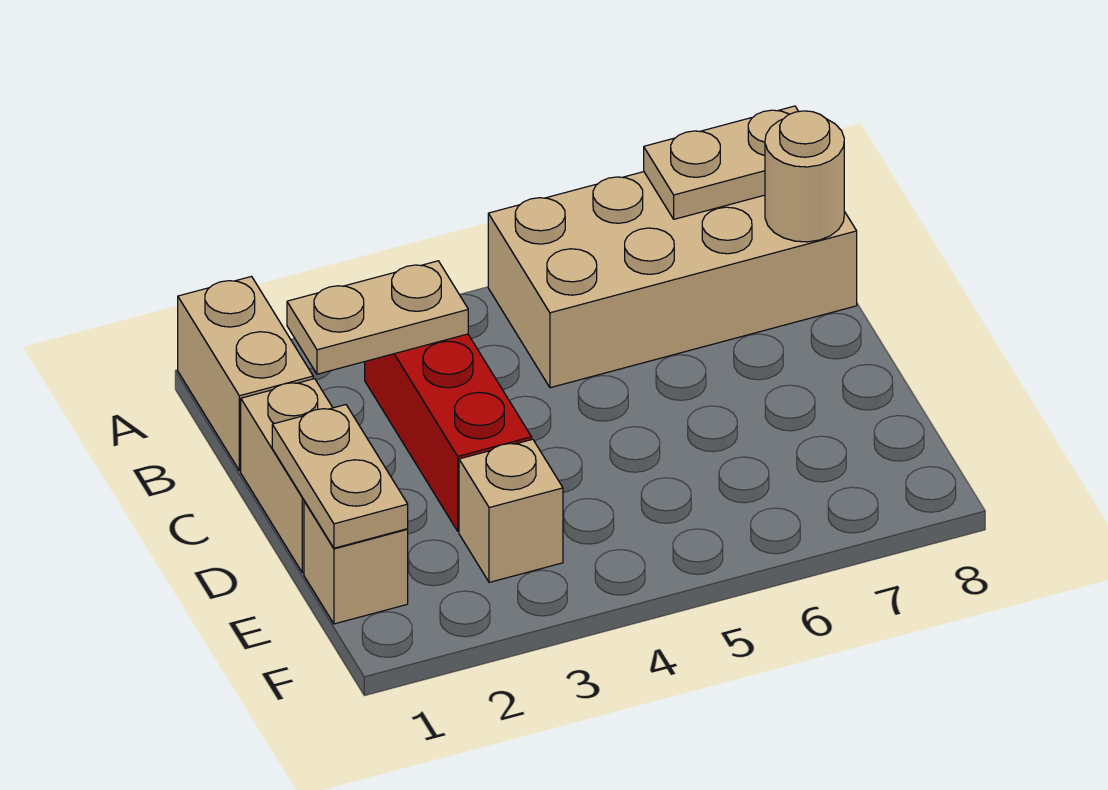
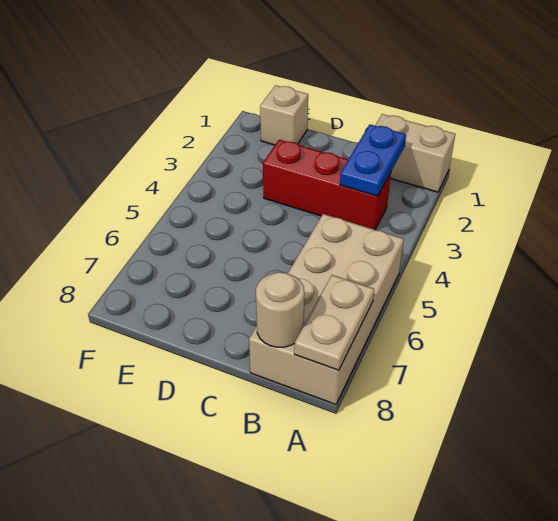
tan 1x2 plate [287,261,468,374] -> blue 1x2 plate [340,125,406,196]
tan 1x2 brick [241,379,333,573] -> none
tan 1x2 plate [272,405,408,548] -> none
tan 1x1 brick [459,439,563,582] -> none

